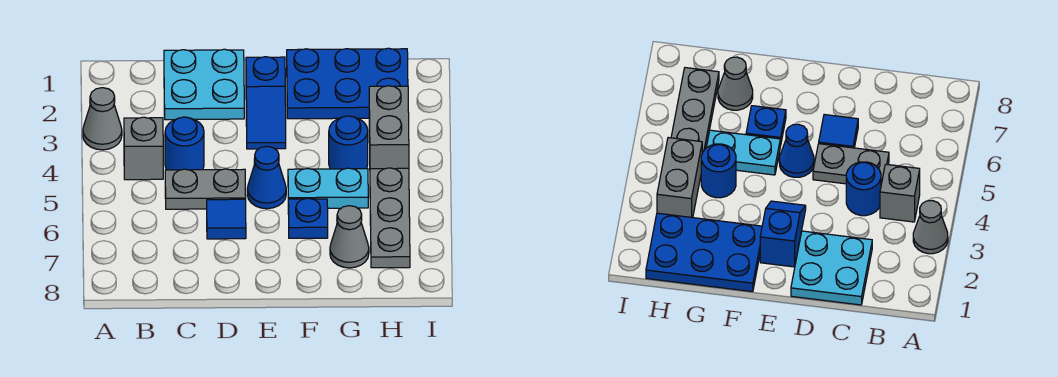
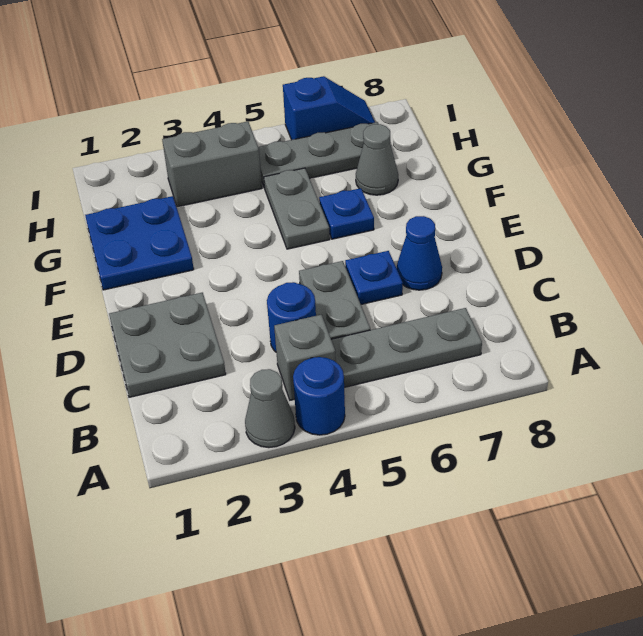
none -> grey 1x3 plate [331,308,482,387]
cyan 2x2 plate [164,49,244,120] -> grey 2x2 plate [109,293,226,397]
blue 1x1 tile [207,199,246,239] -> blue 1x1 plate [345,251,403,304]
blue 1x2 slope [246,57,286,149] -> blue 1x2 slope moved to [283,76,375,140]
blue 1x1 cone [247,146,286,209] -> blue 1x1 cone moved to [397,216,442,290]
blue 2x3 plate [287,48,408,119] -> blue 2x2 plate [85,196,194,290]
cyan 1x2 plate [288,168,368,208] -> grey 1x2 plate [264,168,330,249]
blue 1x1 round brick [329,116,368,169] -> blue 1x1 round brick moved to [293,357,345,435]

